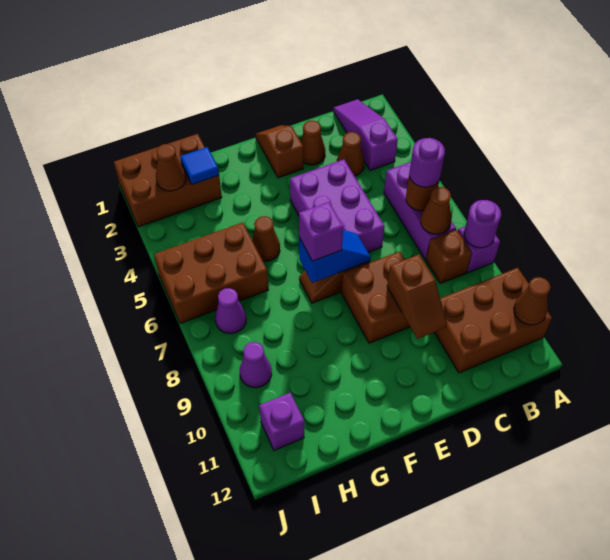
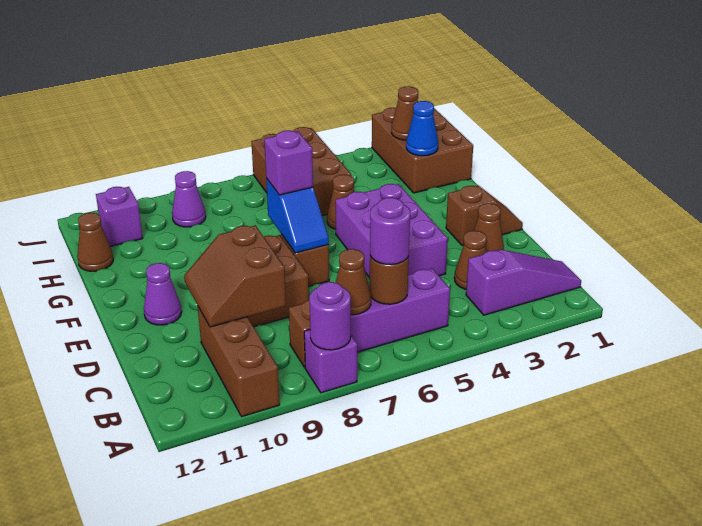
brown 2x3 brick [434,268,552,373] -> brown 1x3 brick [198,307,280,417]
brown 1x1 cone [514,277,550,325] -> brown 1x1 cone moved to [77,213,113,271]
purple 2x3 brick [290,159,385,252] -> purple 2x3 brick turned to [335,184,448,278]
brown 1x2 slope [387,254,447,339] -> brown 2x2 slope [184,225,286,327]
blue 1x1 tile [180,147,219,185] -> blue 1x1 cone [406,101,438,156]
purple 1x1 cone [215,288,246,334] -> purple 1x1 cone moved to [144,263,182,325]

